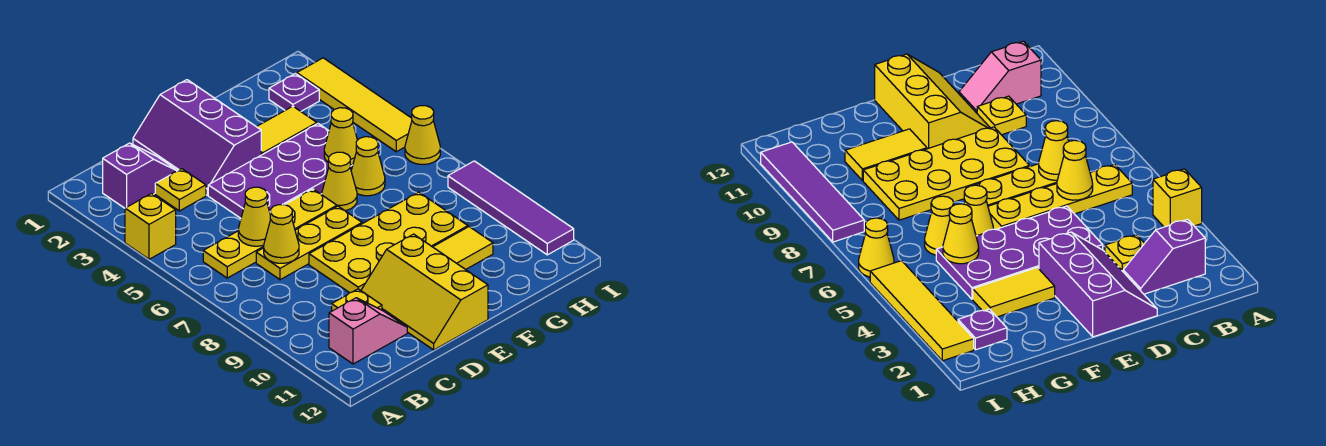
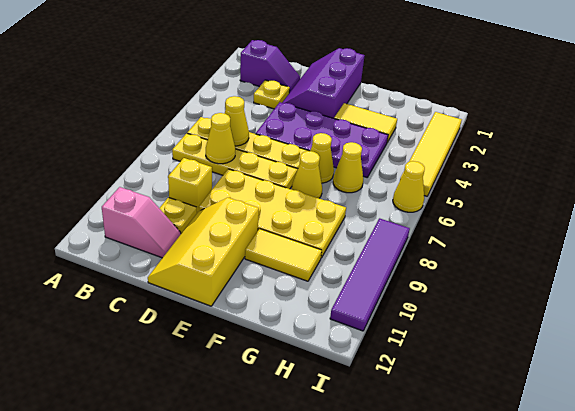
yellow 1x1 brick [125,194,176,259] -> yellow 1x1 brick moved to [168,158,212,213]
yellow 1x3 plate [256,206,362,280] -> yellow 1x4 plate [172,133,298,189]
yellow 1x1 cone [324,108,357,165] -> yellow 1x1 cone moved to [292,151,322,198]
purple 1x1 plate [269,74,319,111] -> none

